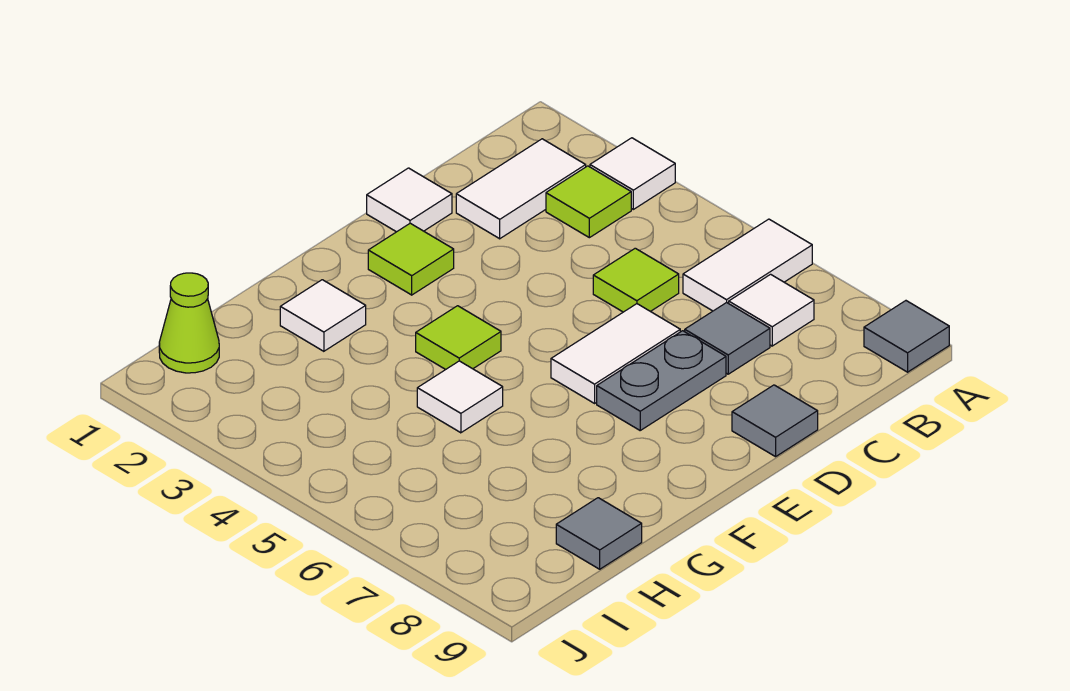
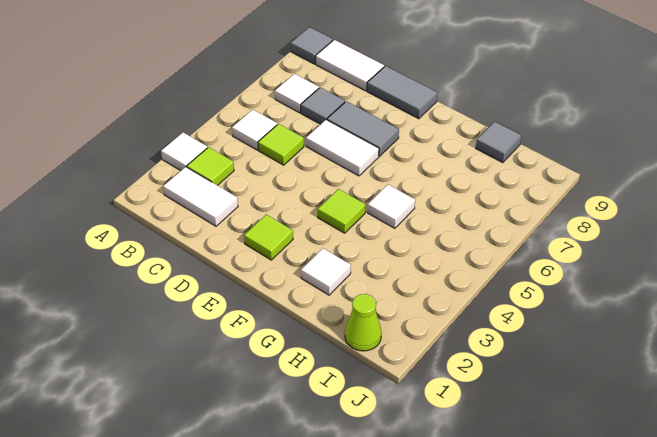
white 1x2 tile [683,219,812,311] -> white 1x2 tile moved to [316,40,384,91]
white 1x1 tile [367,168,452,232] -> white 1x1 tile moved to [232,109,277,150]
grey 1x2 plate [597,331,726,430] -> grey 1x2 tile [327,101,399,156]
grey 1x1 tile [732,385,818,457] -> grey 1x2 tile [367,66,438,119]

